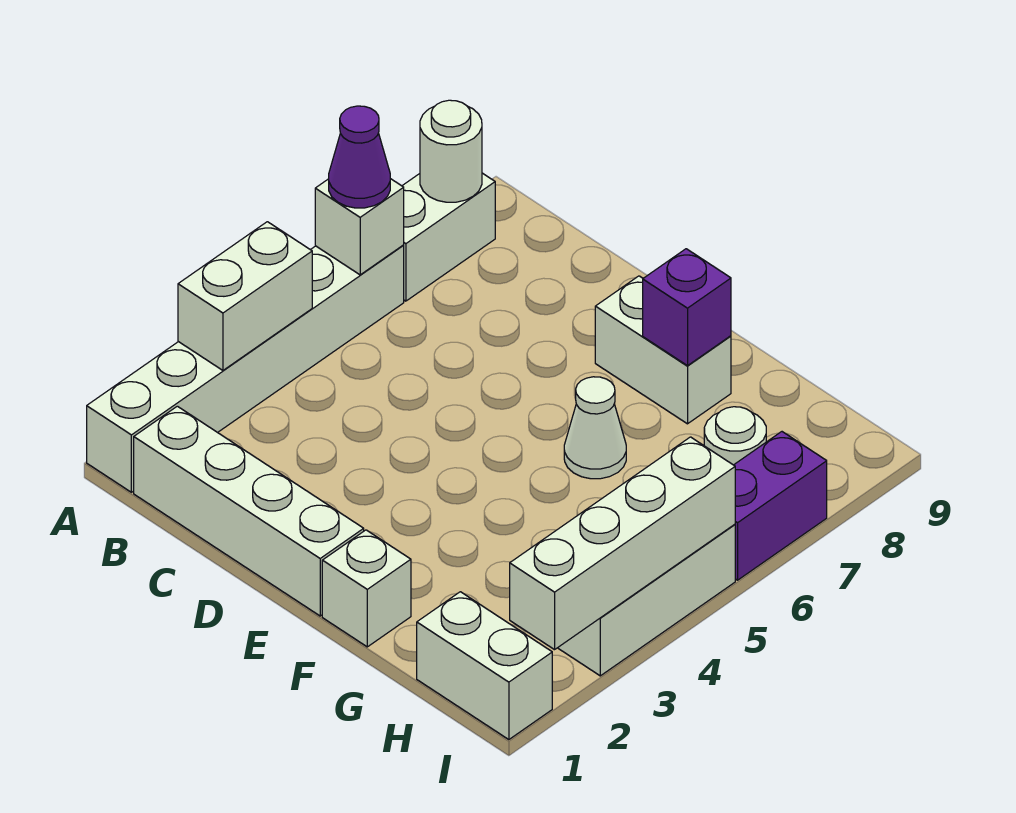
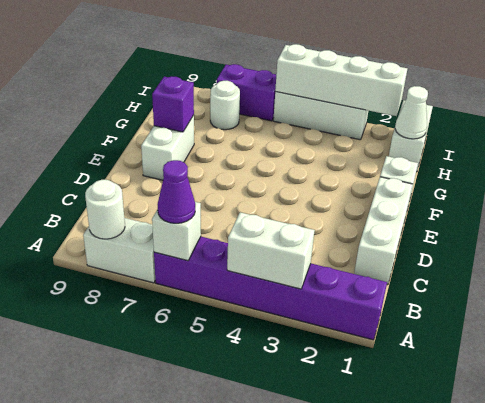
white 1x6 brick [87,246,404,492] -> purple 1x6 brick [154,237,387,340]
white 1x4 brick [134,406,364,616] -> white 1x3 brick [354,177,413,285]
white 1x1 cone [564,377,626,479] -> white 1x1 cone moved to [395,86,428,139]

